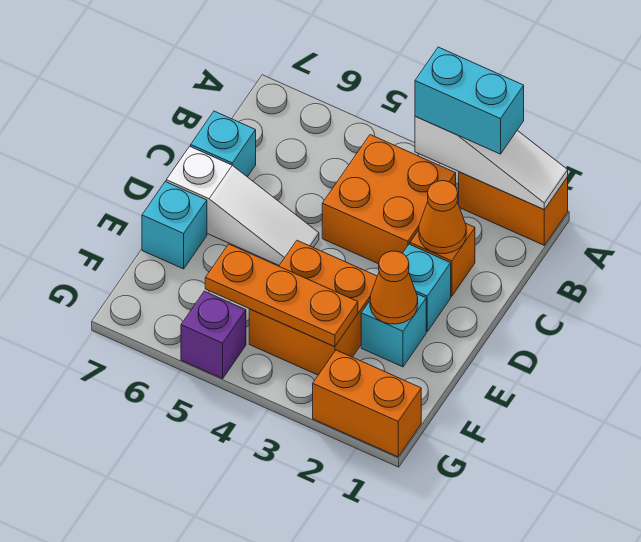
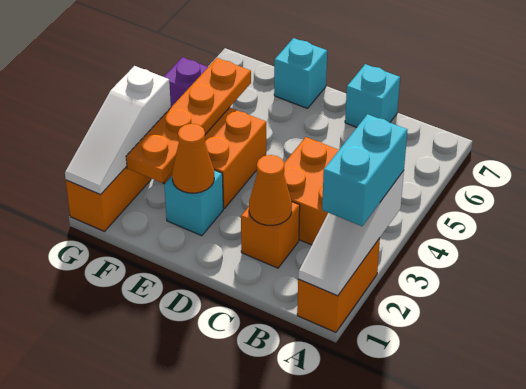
cyan 1x1 brick [403,244,451,331] -> none
white 1x3 slope [166,146,319,265] -> white 1x3 slope moved to [65,66,171,194]
orange 1x3 plate [205,244,358,347] -> orange 1x4 plate [126,58,251,183]

